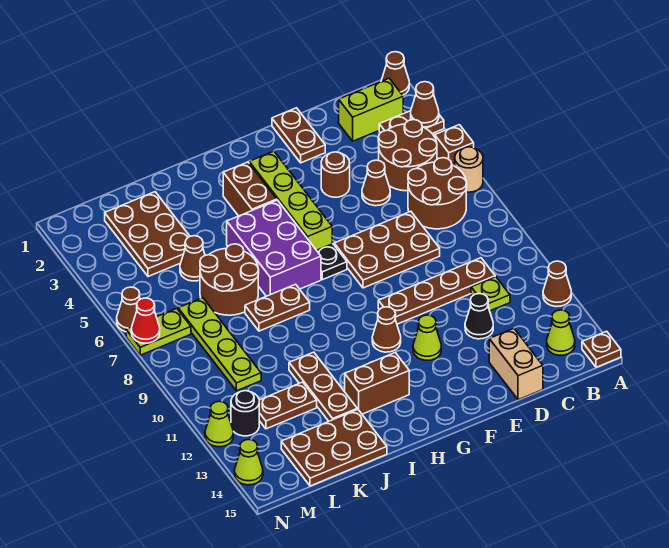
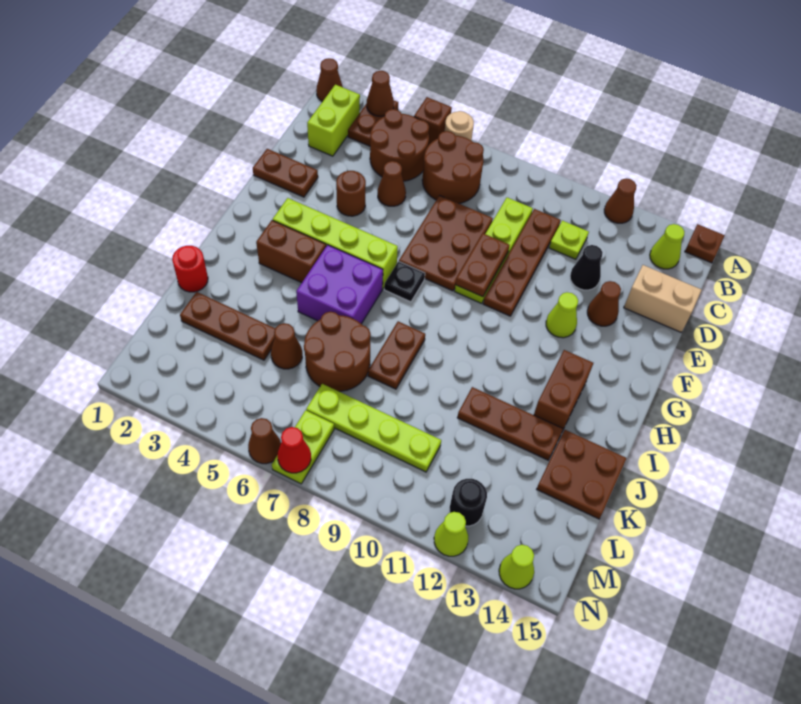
none -> lime 1x4 plate [455,198,533,303]
brown 1x1 cone [372,307,401,352] -> brown 1x1 cone moved to [587,281,621,326]
purple 2x3 brick [227,200,321,296] -> purple 2x2 brick [296,245,383,324]
none -> red 1x1 round brick [172,246,208,292]
brown 2x3 plate [281,409,387,486] -> brown 2x2 plate [537,430,627,519]
brown 2x3 plate [105,192,190,277] -> brown 1x3 plate [180,292,275,360]
brown 1x2 plate [259,382,317,429] -> brown 1x2 plate moved to [456,234,510,297]

